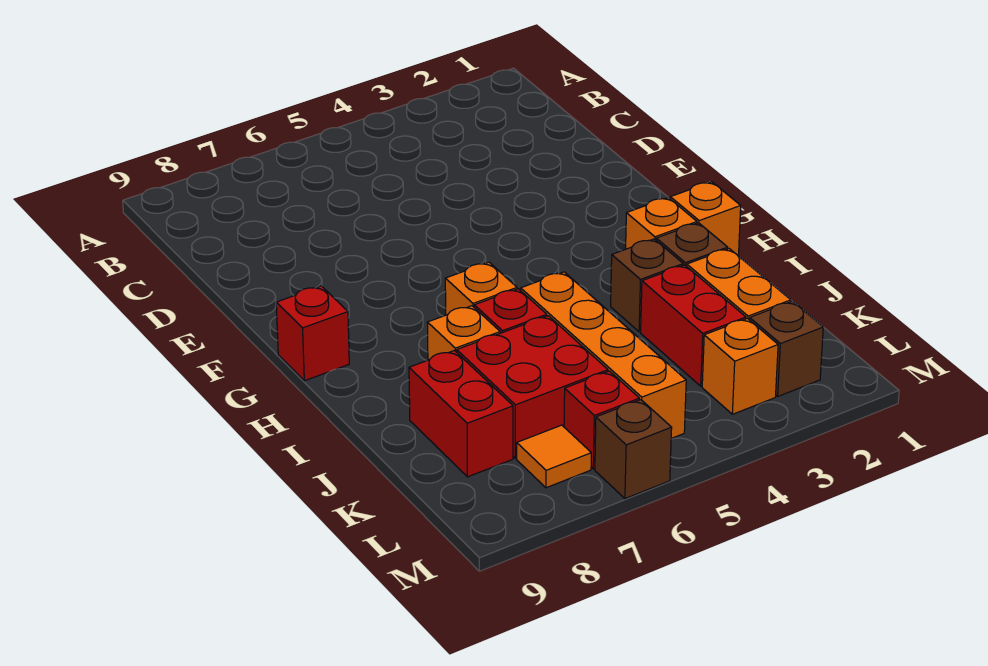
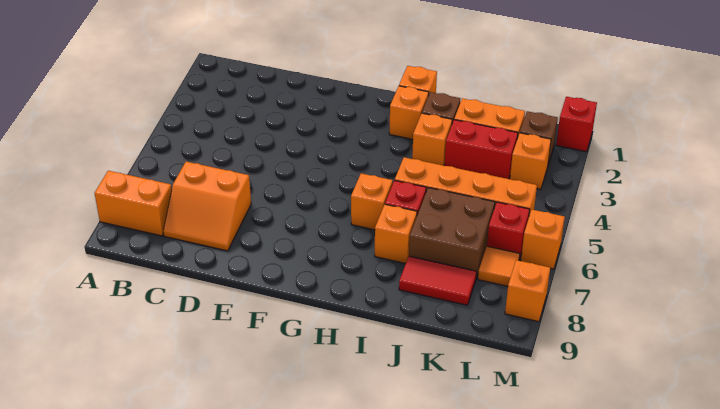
none -> orange 1x2 brick [95,171,172,236]
none -> orange 2x2 slope [163,162,251,251]
red 1x1 brick [276,286,349,381] -> red 1x1 brick moved to [556,97,597,152]
brown 1x1 brick [611,239,683,332] -> orange 1x1 brick [412,113,452,166]
red 2x2 brick [457,316,608,458] -> brown 2x2 brick [409,188,495,278]
red 1x2 brick [409,351,513,477] -> red 1x2 tile [399,256,477,305]
brown 1x1 brick [595,400,672,499] -> orange 1x1 brick [521,210,565,269]
none -> orange 1x1 brick [505,260,550,322]

